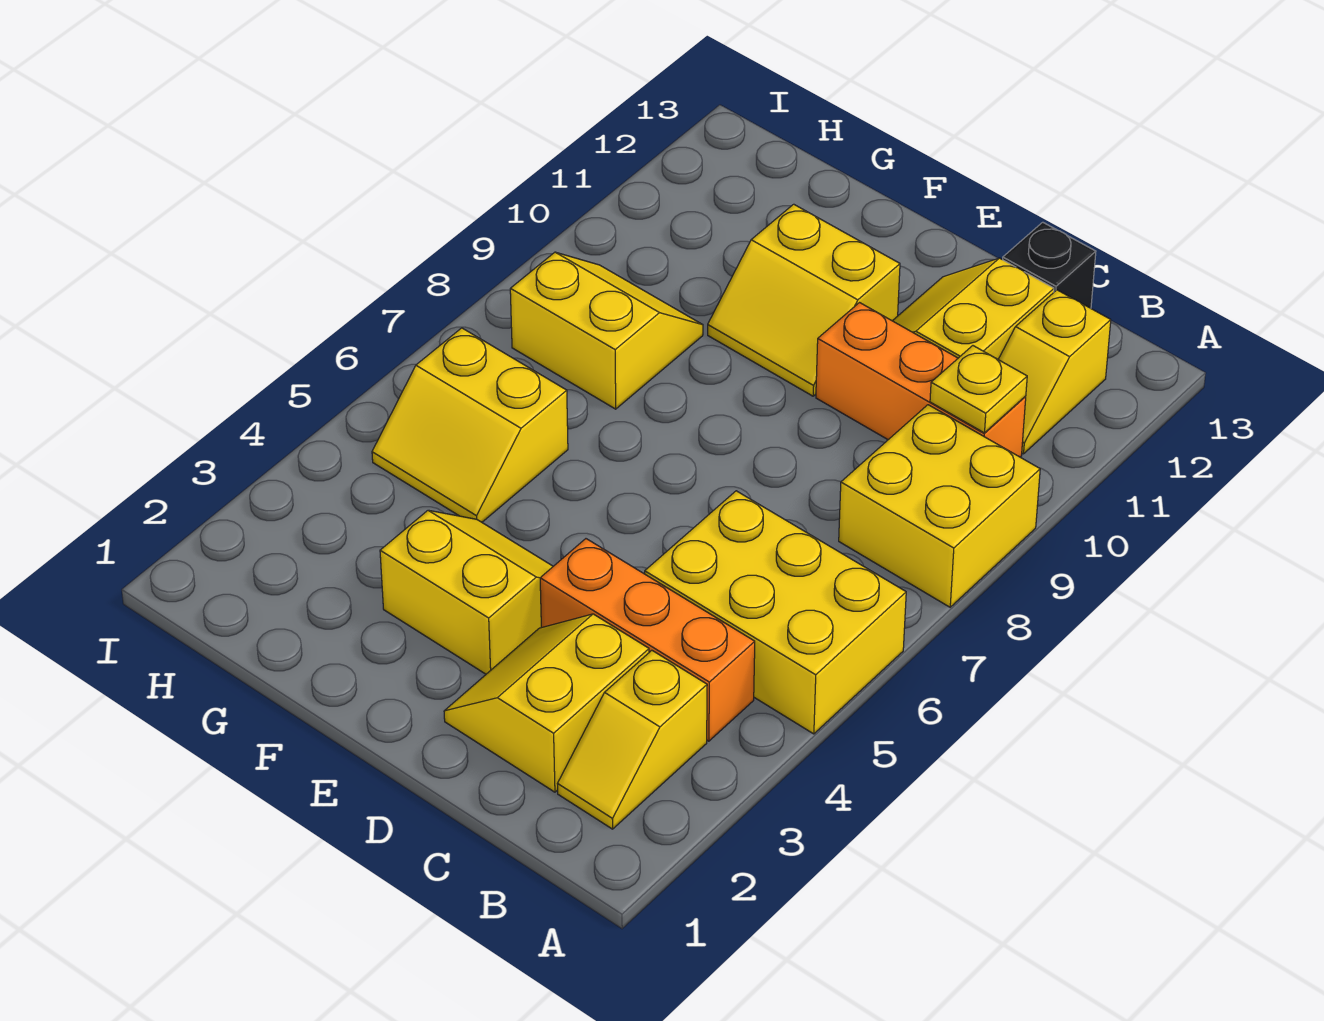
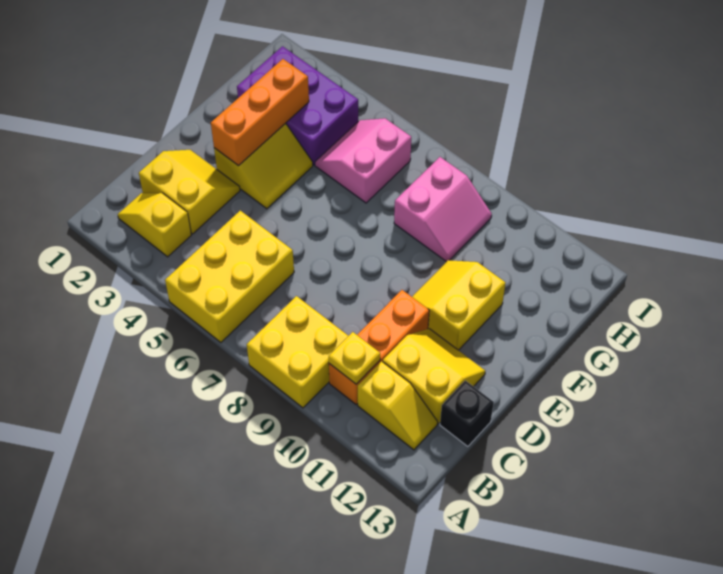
orange 1x3 brick [540,539,755,741] -> orange 1x3 brick moved to [211,59,309,166]
yellow 1x2 slope [998,290,1111,454] -> yellow 1x2 slope turned to [358,361,438,450]
none -> purple 2x3 brick [237,46,358,165]
yellow 2x2 slope [372,328,568,522] -> pink 2x2 slope [315,118,411,203]
yellow 2x2 slope [510,252,703,409] -> pink 2x2 slope [394,157,492,262]

